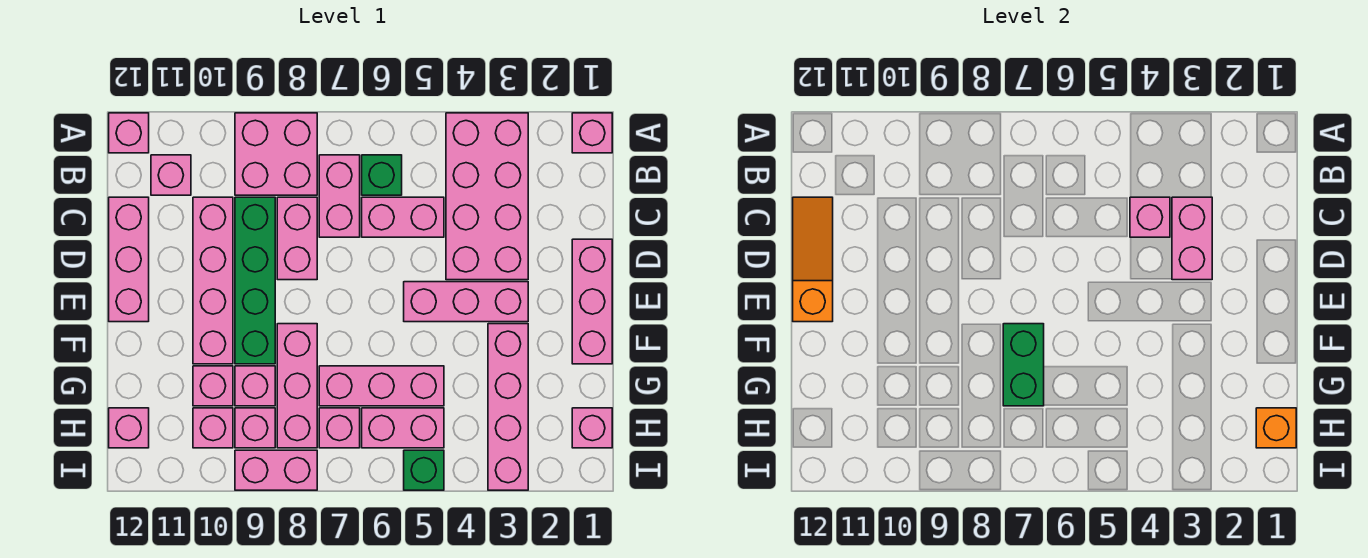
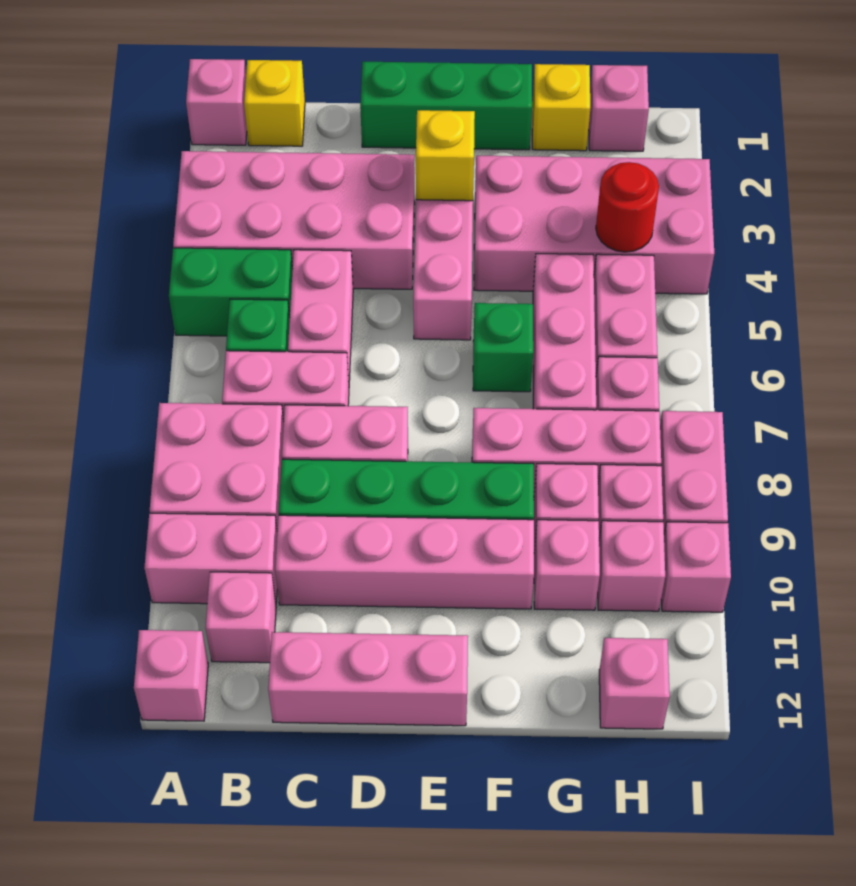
none -> yellow 1x1 brick [244,60,305,146]
pink 1x2 brick [1172,197,1212,280] -> pink 1x2 brick moved to [144,513,277,604]
pink 1x1 brick [1130,197,1170,237] -> pink 1x1 brick moved to [661,522,731,612]
orange 1x3 slope [793,197,833,322] -> none
pink 1x3 brick [572,239,612,364] -> green 1x3 brick [360,62,532,150]
none -> yellow 1x1 brick [416,110,475,201]
pink 1x4 brick [488,324,528,490] -> pink 2x4 brick [474,156,714,294]
green 1x2 brick [1003,324,1044,406] -> green 1x2 brick moved to [169,248,293,336]
none -> yellow 1x1 brick [532,64,590,151]
orange 1x1 brick [1256,408,1296,448] -> none
none -> red 1x1 round brick [596,162,659,252]
green 1x1 brick [404,450,444,490] -> green 1x1 brick moved to [473,303,533,392]

